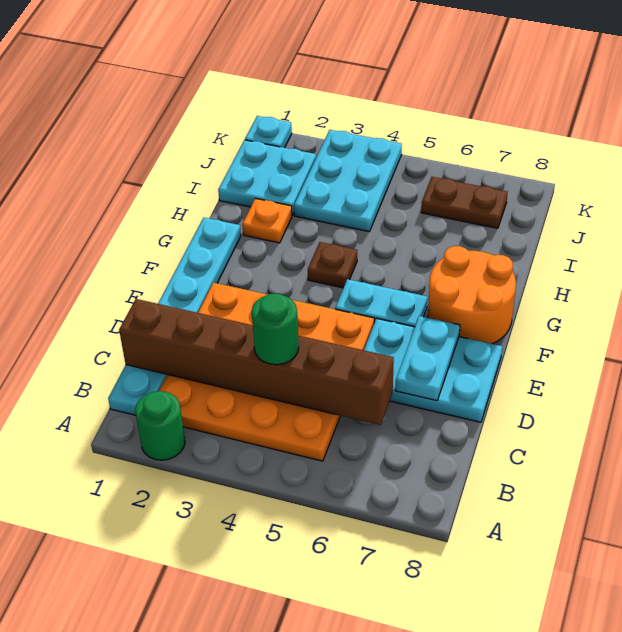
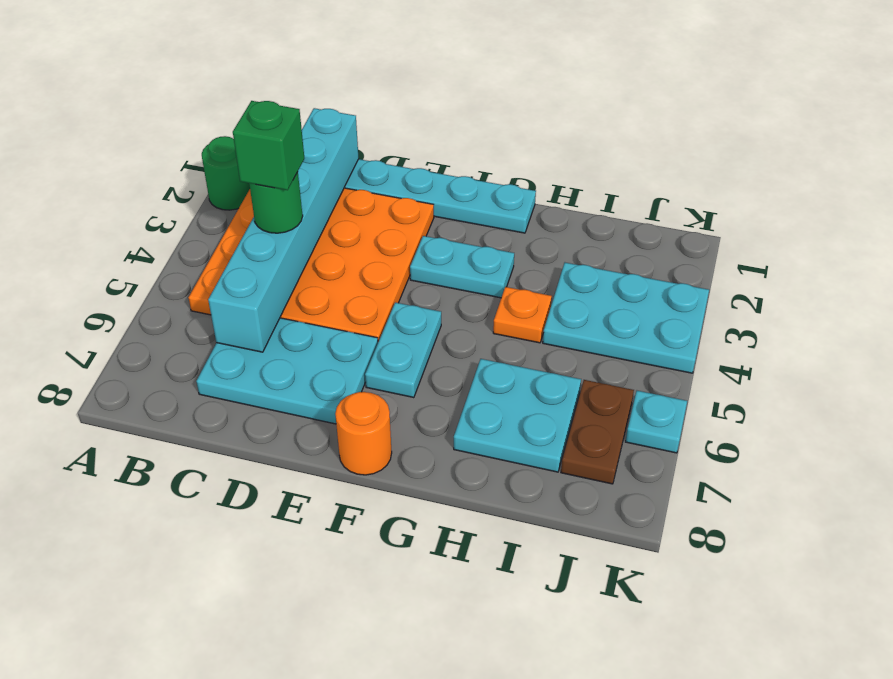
brown 1x6 brick [119,299,394,425] -> cyan 1x6 brick [208,108,359,352]
none -> green 1x1 brick [233,101,304,190]
cyan 2x3 plate [364,318,502,422] -> cyan 2x3 plate turned to [196,318,378,424]
cyan 1x2 plate [395,316,460,401] -> cyan 1x2 plate moved to [410,236,514,298]
orange 2x2 round brick [428,246,516,344] -> orange 1x1 round brick [335,392,392,475]
brown 1x1 plate [308,242,357,288] -> none
orange 1x1 plate [242,198,292,243] -> orange 1x1 plate moved to [493,287,552,343]
cyan 2x2 plate [218,140,316,216] -> cyan 2x2 plate moved to [454,359,581,472]
cyan 1x1 plate [245,116,292,148] -> cyan 1x1 plate moved to [626,391,687,453]

